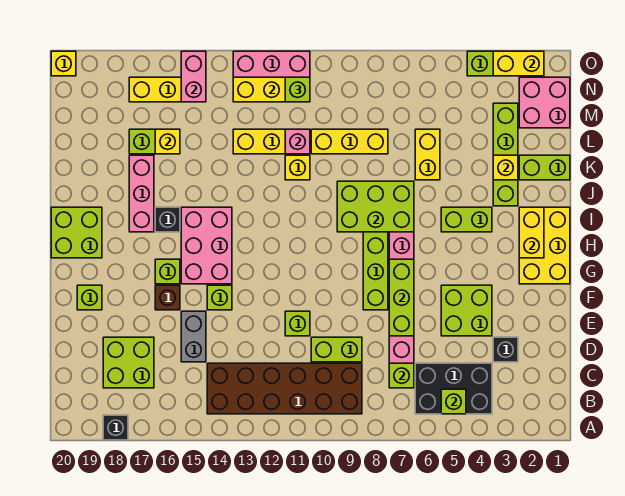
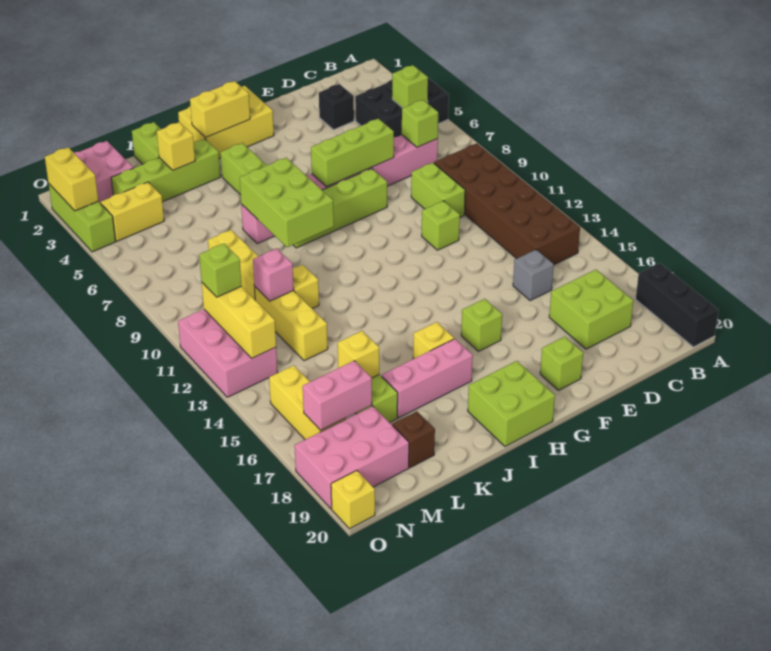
black 1x1 brick [103,415,128,440] -> black 1x3 brick [636,263,718,347]
black 2x3 brick [415,363,492,414] -> black 2x3 brick turned to [355,78,449,137]
grey 1x2 brick [181,311,206,362] -> grey 1x1 brick [513,250,554,301]
lime 2x2 brick [441,285,492,336] -> none
lime 1x1 brick [207,285,232,310] -> none
brown 1x1 brick [155,285,180,310] -> brown 1x1 brick moved to [392,411,435,468]
pink 2x3 brick [181,207,232,284] -> pink 2x3 brick moved to [295,406,409,509]
black 1x1 brick [155,207,180,232] -> yellow 1x1 brick [413,322,454,359]
yellow 1x2 brick [415,129,440,180] -> yellow 1x2 brick moved to [101,182,164,241]
pink 1x2 brick [181,51,206,102] -> pink 1x2 brick moved to [303,361,372,430]

